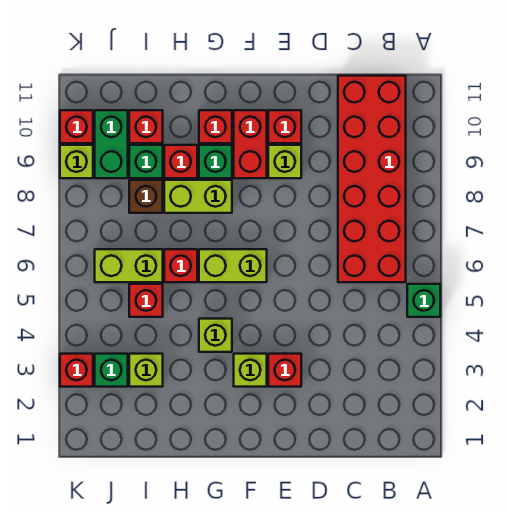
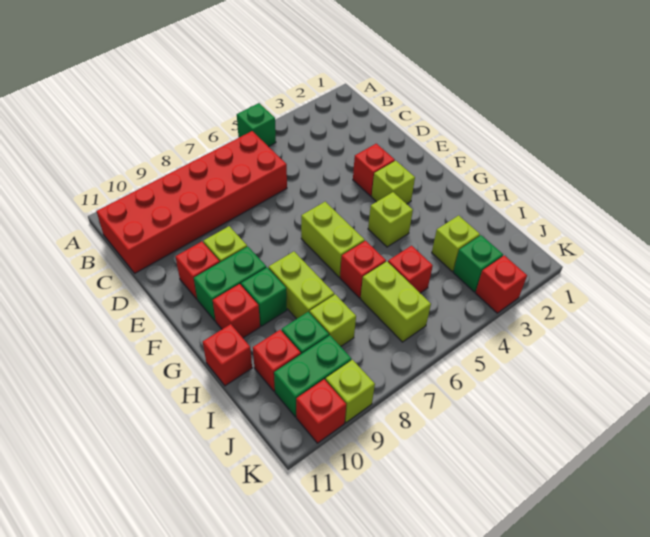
red 1x2 brick [234,110,267,178] -> green 1x2 brick [194,246,266,321]
red 1x1 brick [164,145,197,178] -> red 1x1 brick moved to [203,324,252,386]
brown 1x1 brick [129,180,163,213] -> lime 1x1 brick [310,294,356,346]

